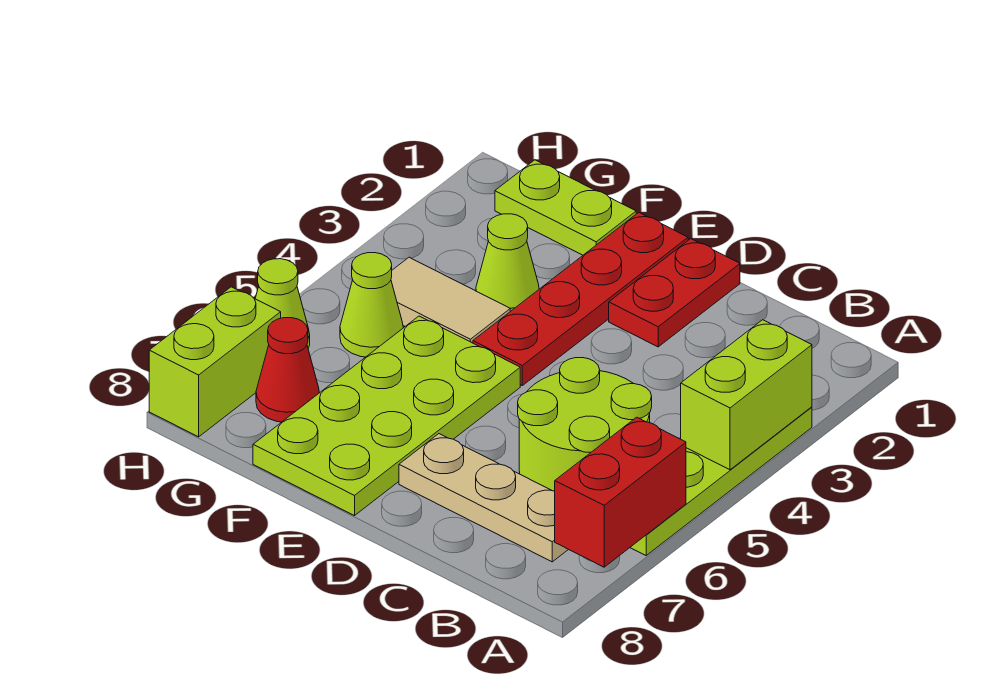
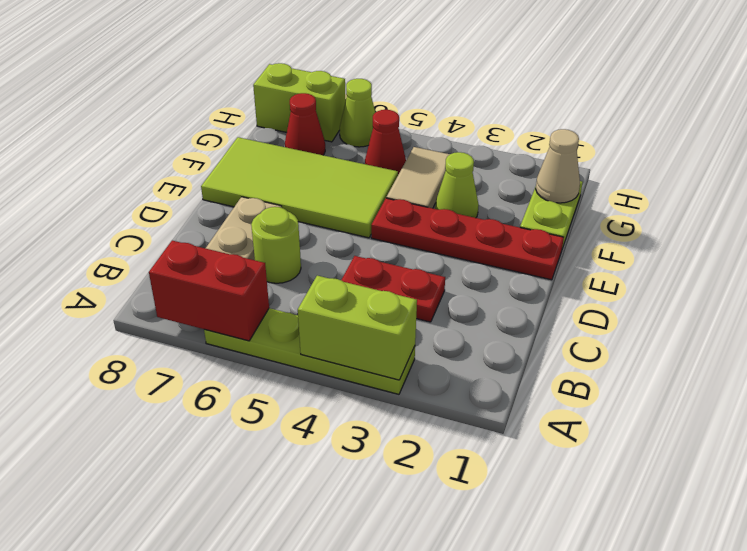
lime 2x2 round brick [518,358,652,491] -> lime 1x1 round brick [251,207,301,283]
red 1x2 plate [609,239,740,347] -> red 1x2 plate moved to [341,256,445,322]
lime 2x4 plate [253,316,520,516] -> lime 2x4 tile [201,137,398,238]
none -> tan 1x1 cone [536,129,580,203]
lime 1x1 cone [340,253,403,357] -> red 1x1 cone [365,110,406,175]

